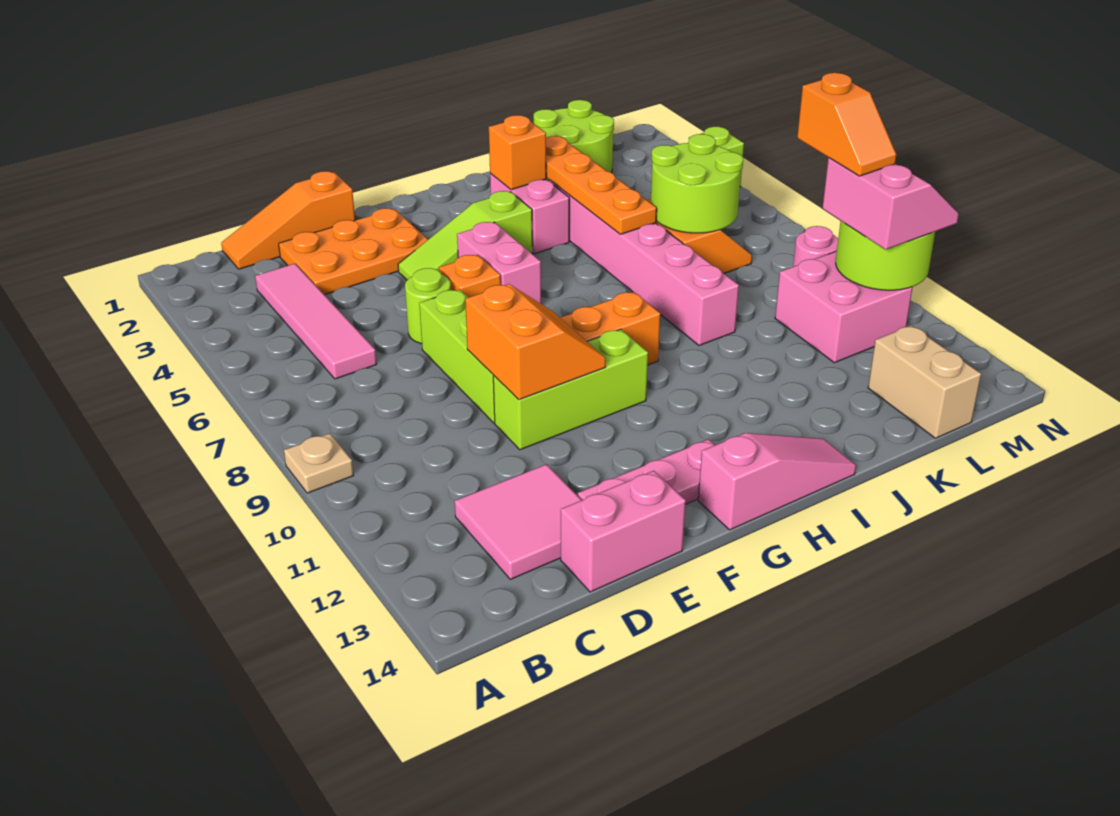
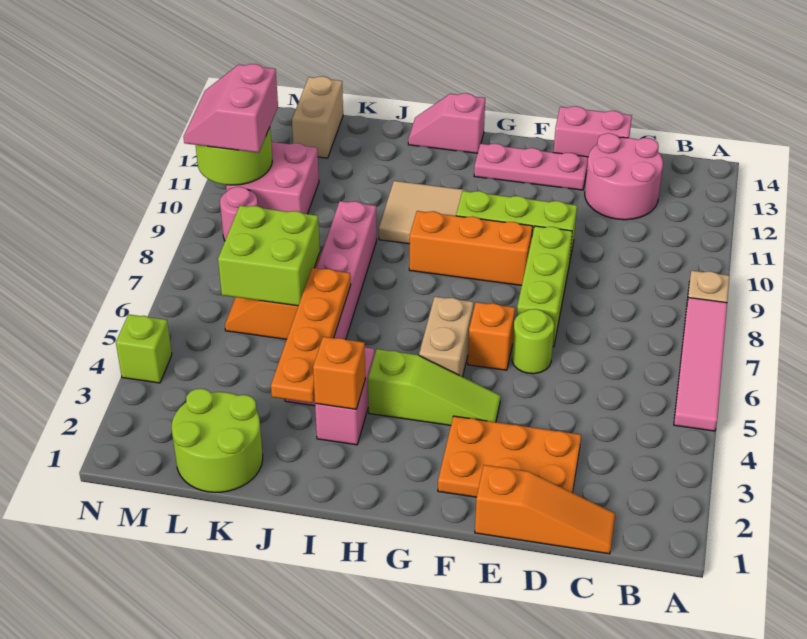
pink 1x4 tile [255,264,377,379] -> pink 1x4 tile moved to [674,297,727,431]
pink 2x2 tile [455,464,581,579] -> pink 2x2 round brick [585,133,663,220]
orange 2x2 slope [465,284,606,400] -> none
pink 1x2 brick [457,222,541,304] -> tan 1x2 brick [419,297,474,377]
pink 1x3 slope [698,433,856,530] -> pink 1x2 slope [408,93,485,153]
none -> tan 2x2 tile [379,181,466,244]
lime 2x2 round brick [651,134,743,233] -> lime 2x2 brick [218,206,320,306]
orange 1x2 slope [797,73,896,176] -> none

